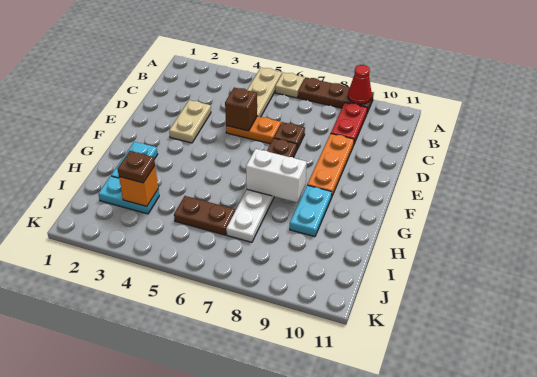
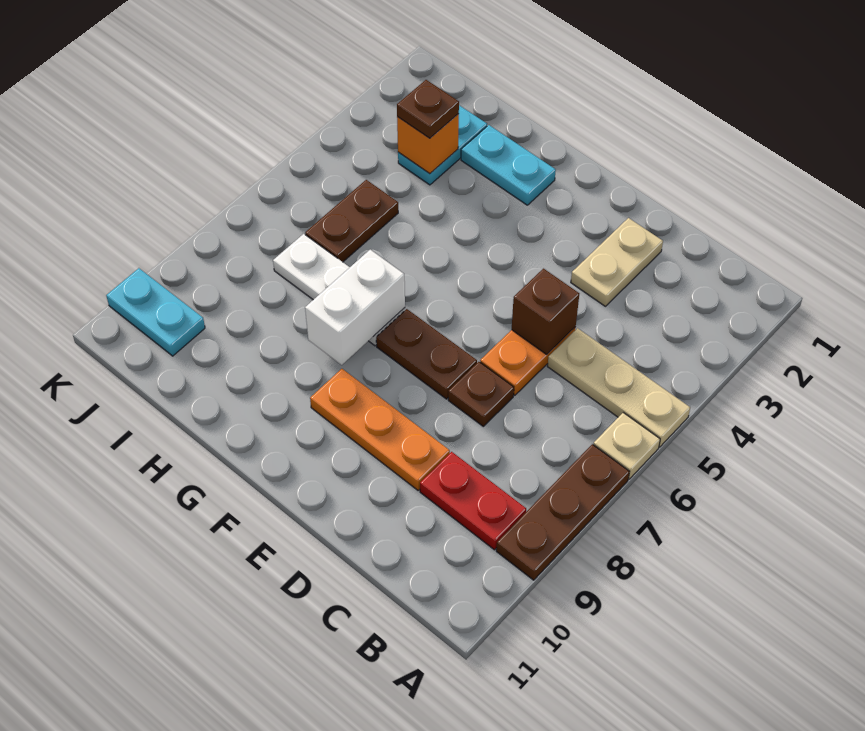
red 1x1 cone [348,65,372,104] -> none
tan 1x2 plate [169,100,211,143] -> tan 1x2 plate turned to [571,218,663,306]
cyan 1x2 plate [290,185,332,237] -> cyan 1x2 plate moved to [106,268,205,356]

